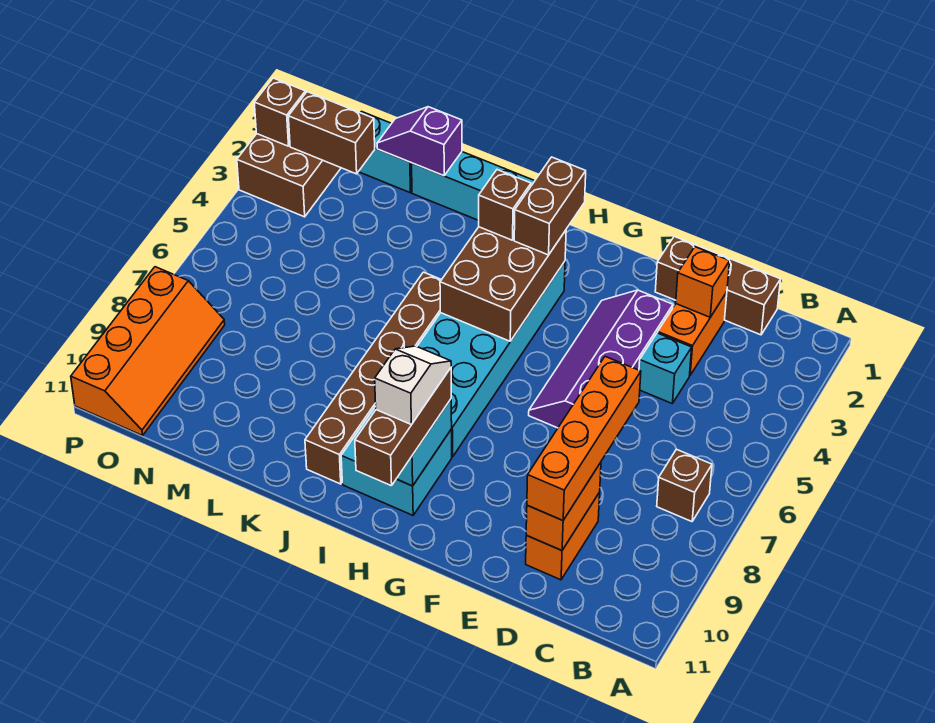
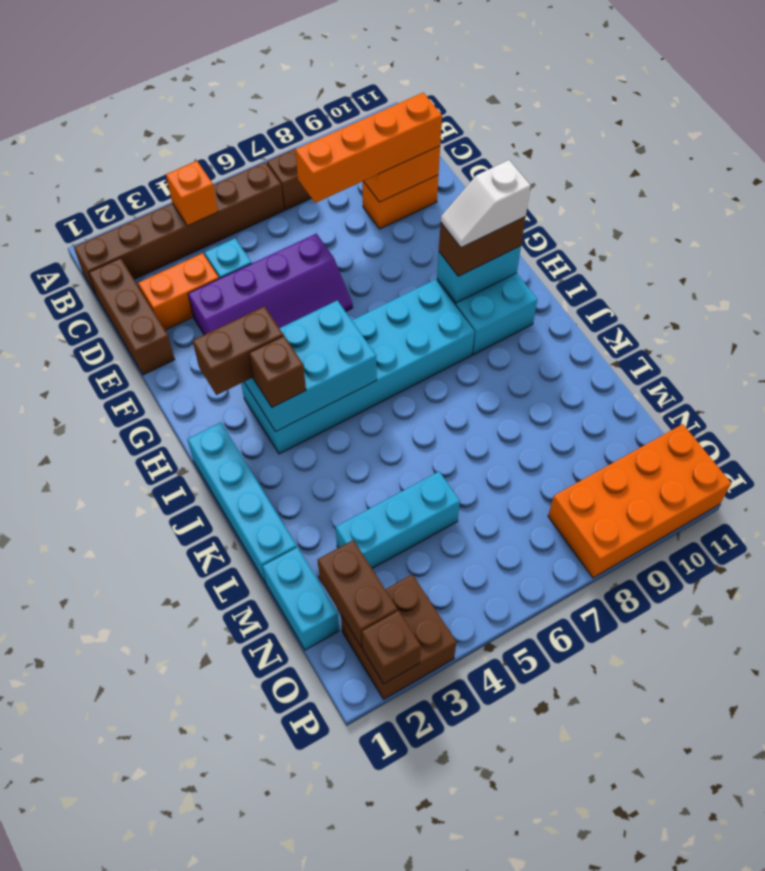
orange 1x1 brick [676,247,730,317] -> orange 1x1 brick moved to [166,161,218,226]
brown 2x3 brick [440,227,566,341] -> cyan 2x3 brick [244,300,377,432]
brown 1x3 brick [355,368,451,486] -> brown 1x2 brick [439,217,526,276]
brown 1x6 brick [305,272,441,484] -> brown 1x6 brick moved to [74,162,284,296]
purple 1x2 slope [377,107,462,176] -> none
none -> cyan 1x3 brick [336,472,460,568]
orange 2x4 slope [71,267,225,436] -> orange 2x4 brick [548,424,731,578]

